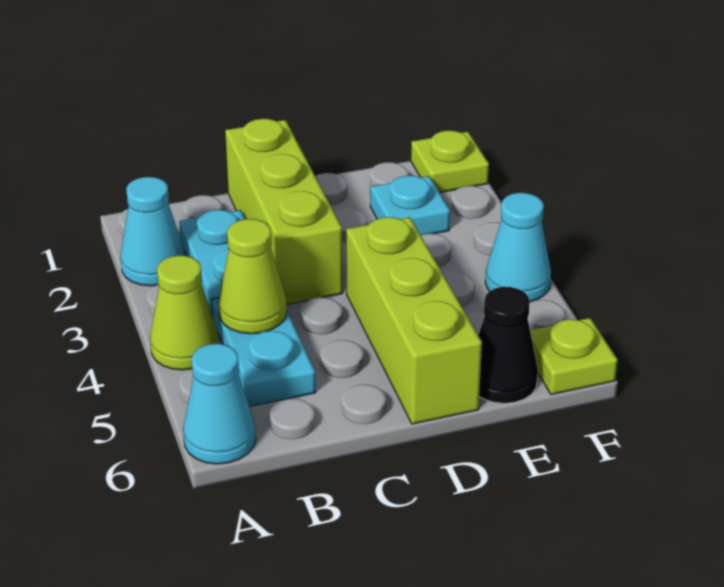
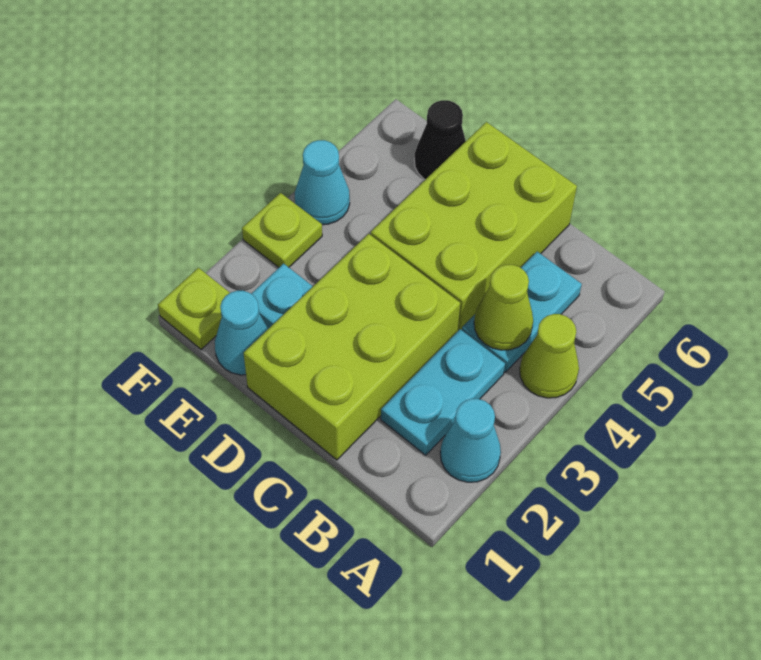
cyan 1x1 cone [183,344,256,464] -> cyan 1x1 cone moved to [215,291,268,375]
lime 1x3 brick [225,119,343,305] -> lime 2x3 brick [244,234,460,460]
lime 1x3 brick [346,217,482,424] -> lime 2x3 brick [371,122,577,331]
lime 1x1 plate [530,318,618,395] -> lime 1x1 plate moved to [242,193,322,268]

